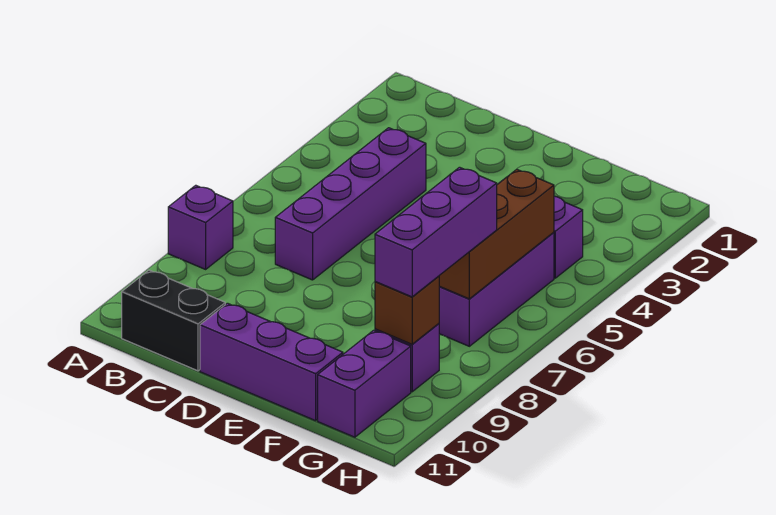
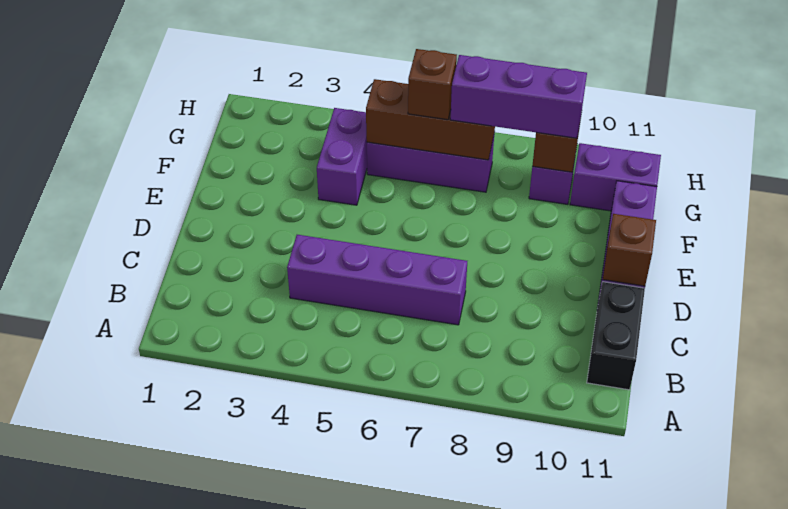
purple 1x1 brick [168,185,233,269] -> none
none -> brown 1x1 brick [603,214,656,286]
none -> brown 1x1 brick [408,49,457,120]

